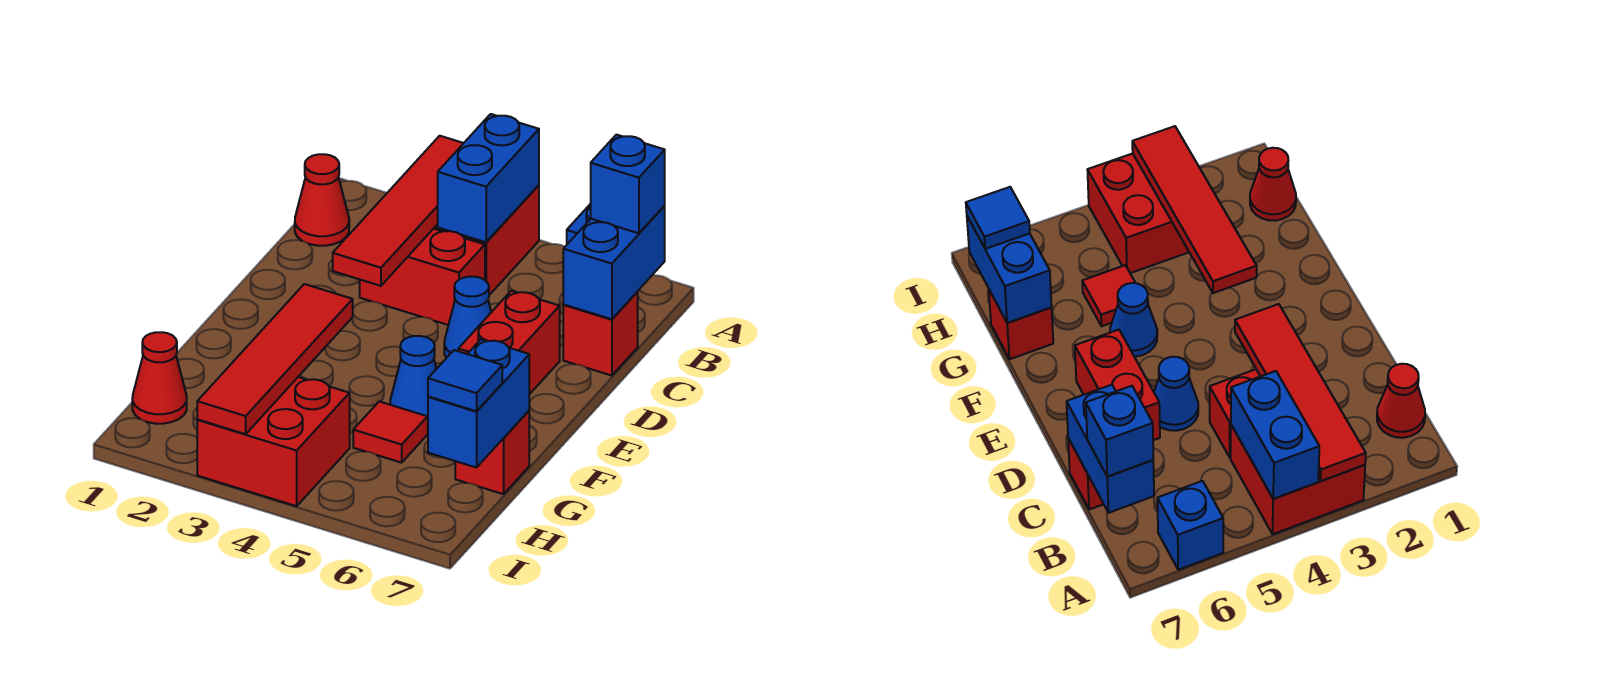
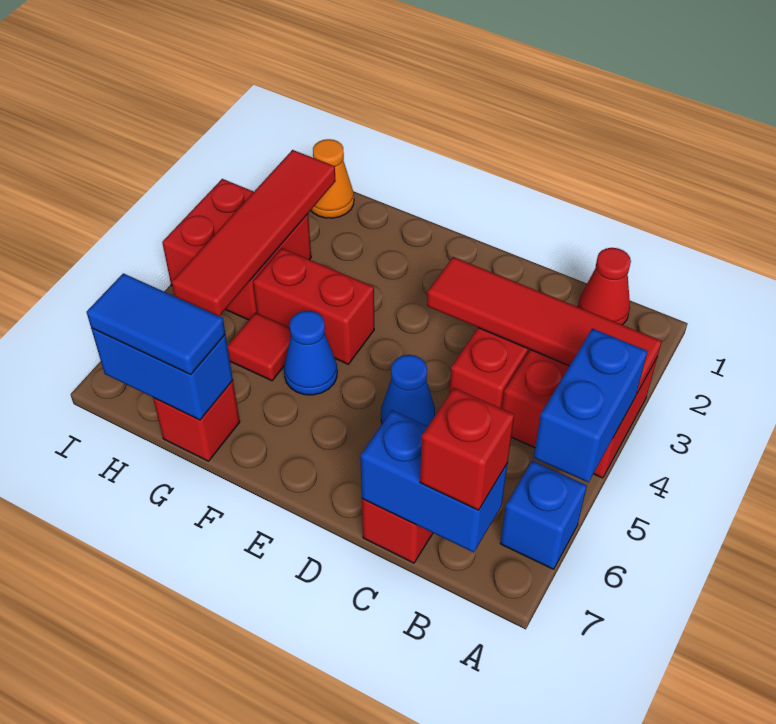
blue 1x2 brick [438,114,539,242] -> blue 1x2 brick turned to [533,328,647,482]
blue 1x1 brick [591,135,665,233] -> red 1x1 brick [420,388,514,510]
red 1x2 brick [458,291,560,394] -> red 1x2 brick moved to [253,248,374,364]
red 1x4 tile [197,284,353,434] -> red 1x4 tile turned to [172,150,336,316]
red 1x1 cone [132,332,187,424] -> orange 1x1 cone [311,139,354,218]
blue 1x1 tile [428,350,502,411] -> blue 1x2 tile [87,273,225,375]

